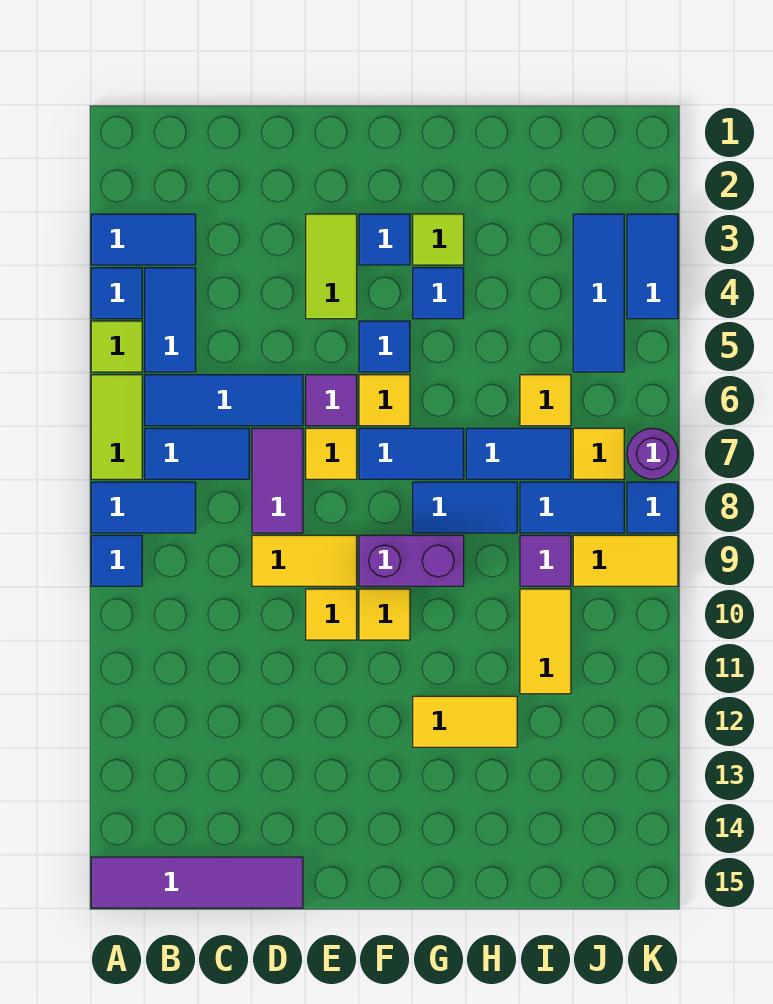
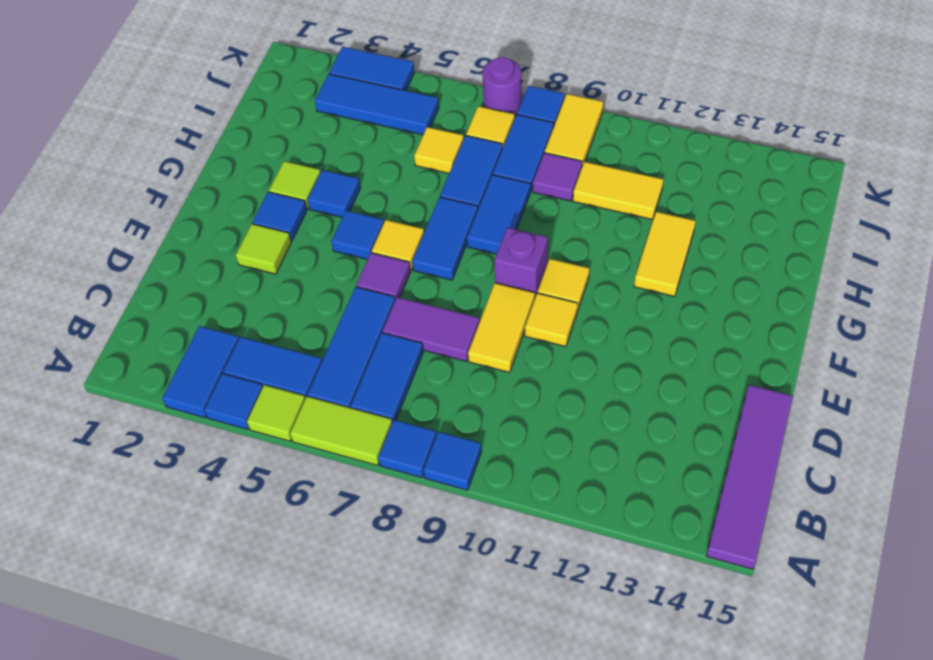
blue 1x2 tile [91,482,196,533] -> blue 1x1 tile [378,420,436,478]
lime 1x2 tile [306,214,357,319] -> lime 1x1 tile [236,224,291,274]
yellow 1x1 tile [306,428,357,479] -> none
purple 1x2 brick [359,535,464,586] -> purple 1x1 brick [494,228,548,297]

